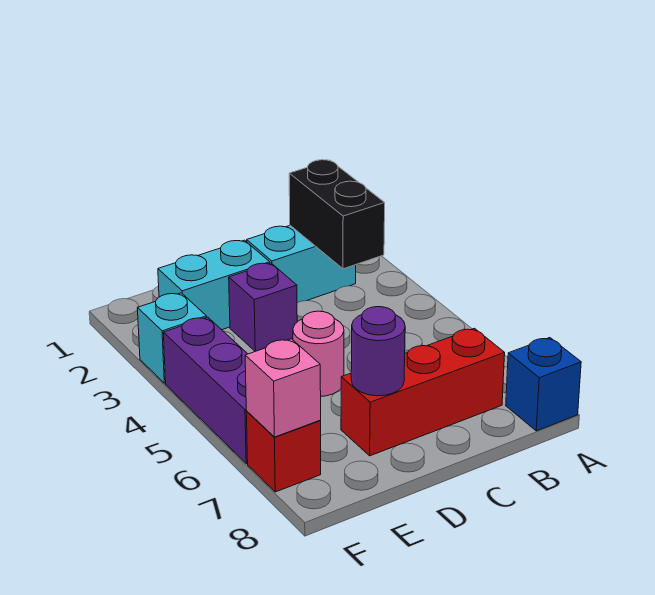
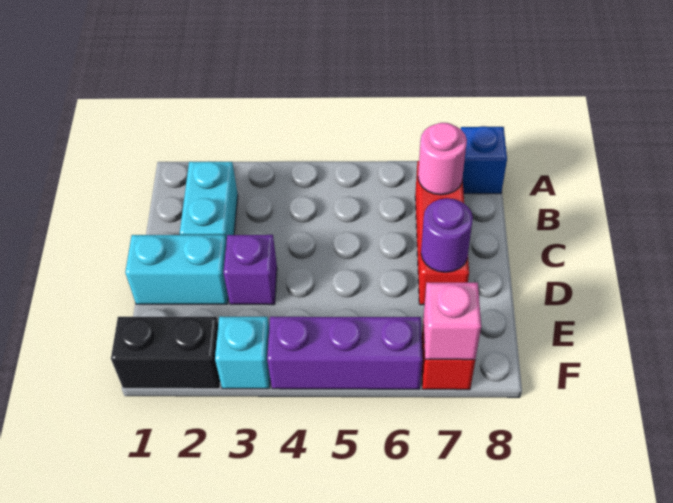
black 1x2 brick [289,160,385,269] -> black 1x2 brick moved to [111,317,220,389]
cyan 1x2 brick [158,240,270,330] -> cyan 1x2 brick turned to [125,235,228,304]
pink 1x1 round brick [293,311,344,396] -> pink 1x1 round brick moved to [418,123,467,195]

